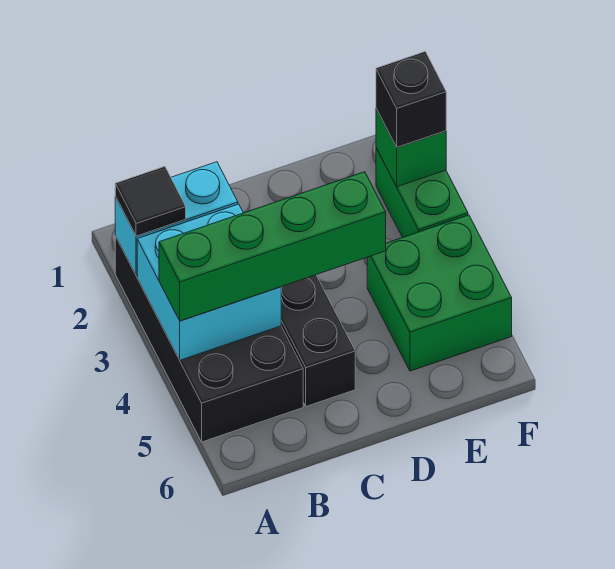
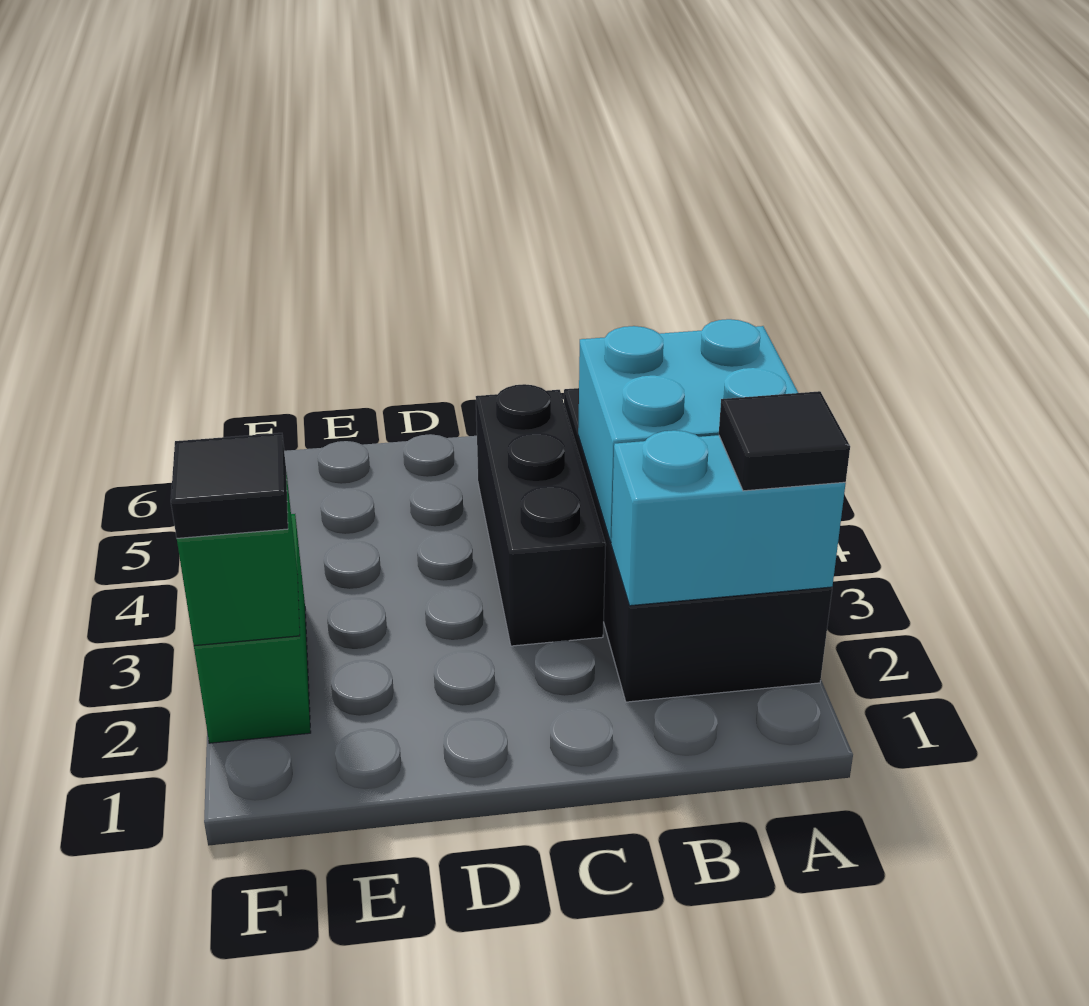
green 1x4 brick [159,172,386,321] -> none
green 2x2 brick [367,215,512,371] -> none
black 1x1 brick [376,52,446,147] -> black 1x1 tile [171,433,288,538]

